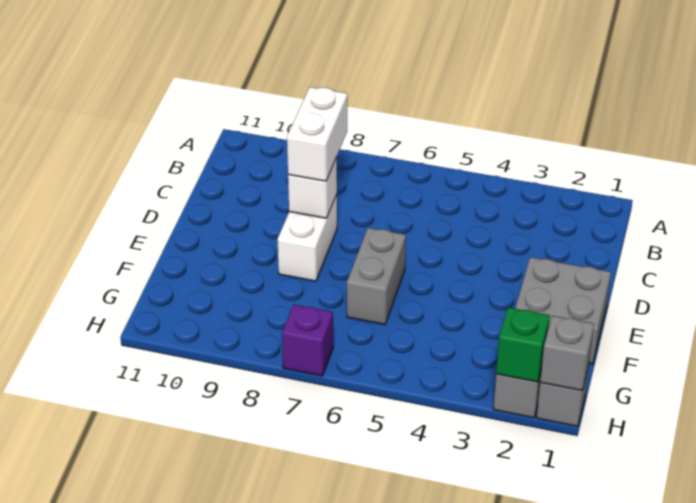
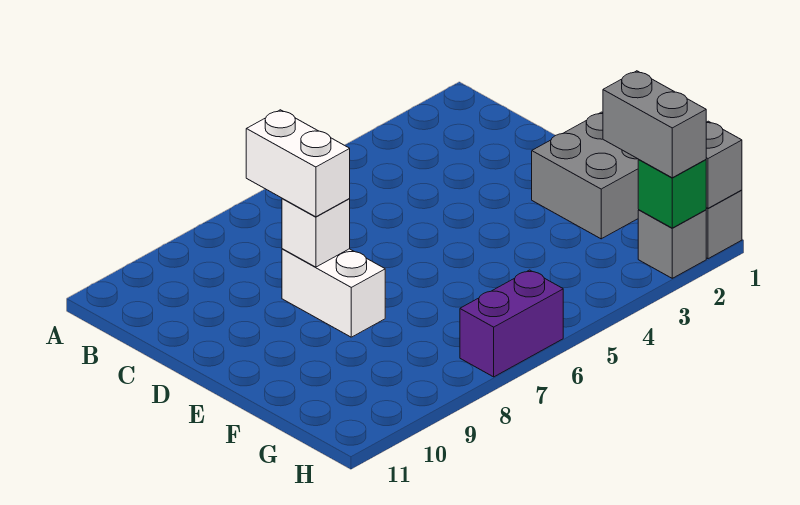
grey 1x2 brick [347,228,406,325] -> grey 1x2 brick moved to [603,71,706,178]
purple 1x1 brick [282,305,333,376] -> purple 1x2 brick [460,270,563,377]

